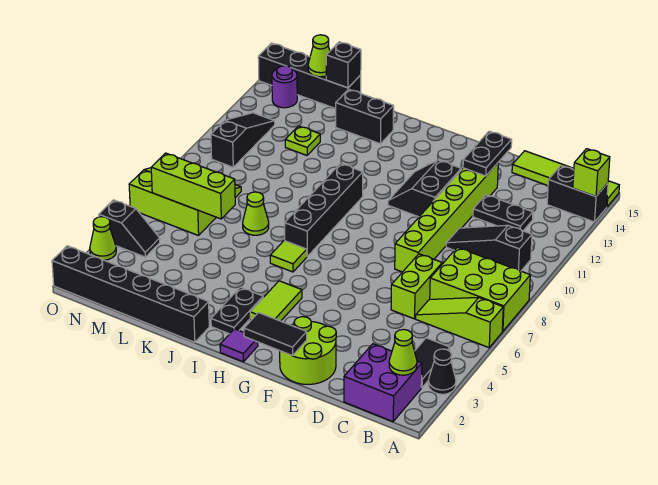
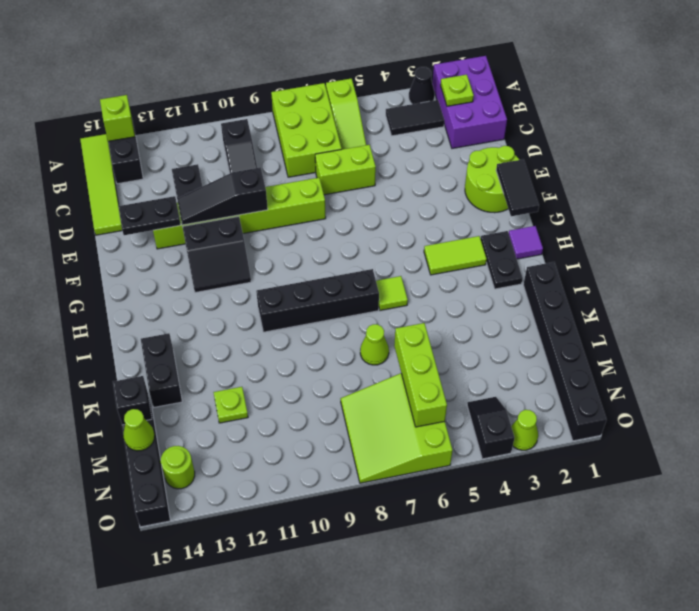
purple 2x2 brick [344,344,422,422] -> purple 2x3 brick [432,56,507,148]
lime 1x1 cone [389,330,417,375] -> lime 1x1 plate [441,75,474,106]
black 1x2 plate [211,287,263,334] -> black 1x2 plate turned to [480,231,523,289]
black 1x3 slope [211,113,275,167] -> black 1x3 slope moved to [177,167,268,225]
purple 1x1 round brick [272,66,297,108] -> lime 1x1 round brick [161,446,195,489]

